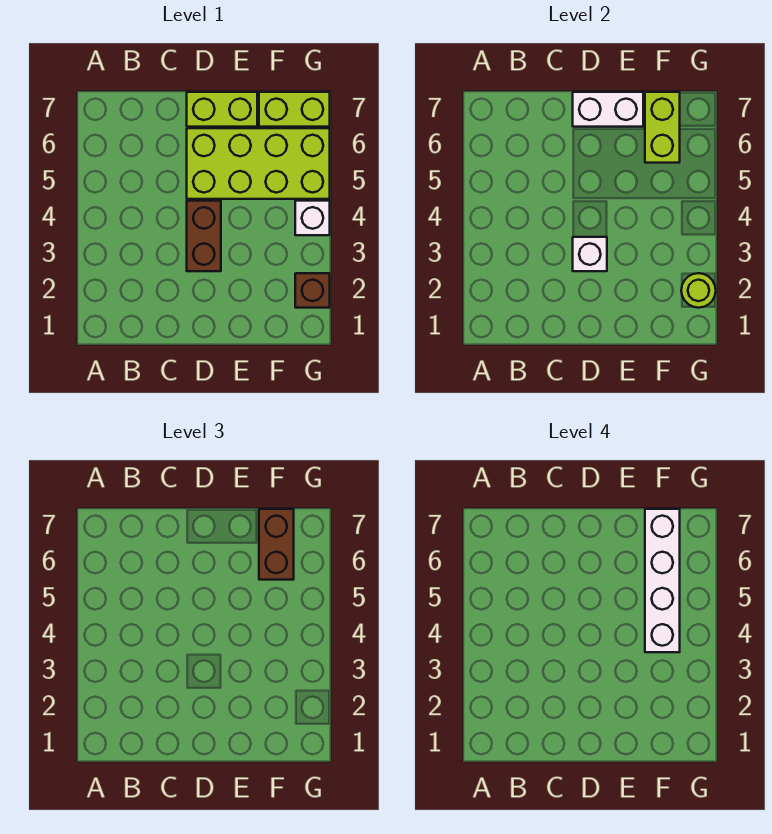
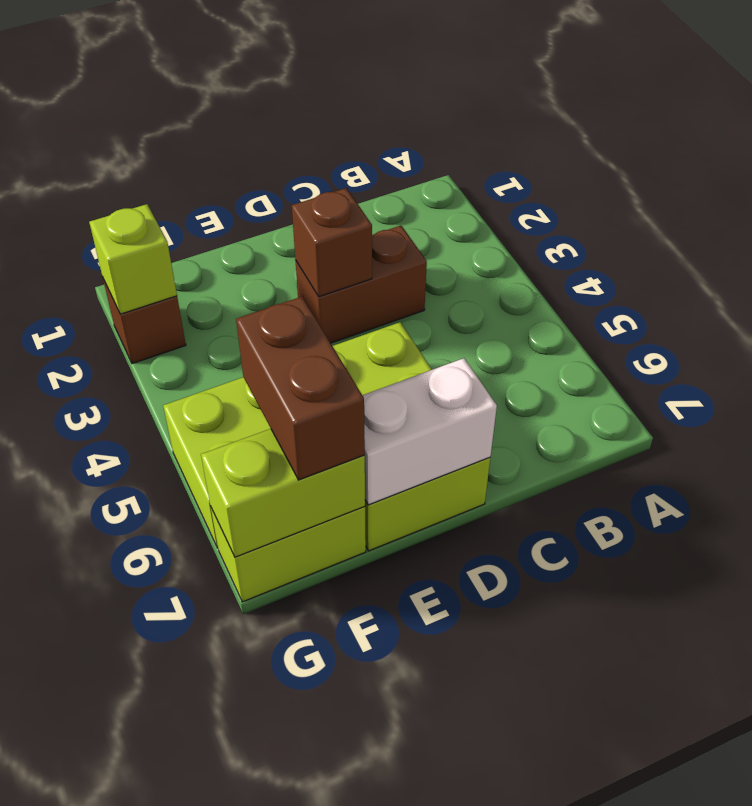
brown 1x2 brick [187,201,221,271] -> brown 1x2 brick turned to [295,226,427,343]
white 1x1 brick [573,237,607,271] -> brown 1x1 brick [292,188,372,297]
white 1x4 brick [645,509,680,652] -> none
lime 1x2 brick [645,92,680,163] -> lime 1x2 brick turned to [201,429,365,557]
lime 1x1 round brick [681,273,716,308] -> lime 1x1 brick [89,204,177,314]
white 1x1 brick [295,201,330,235] -> none

